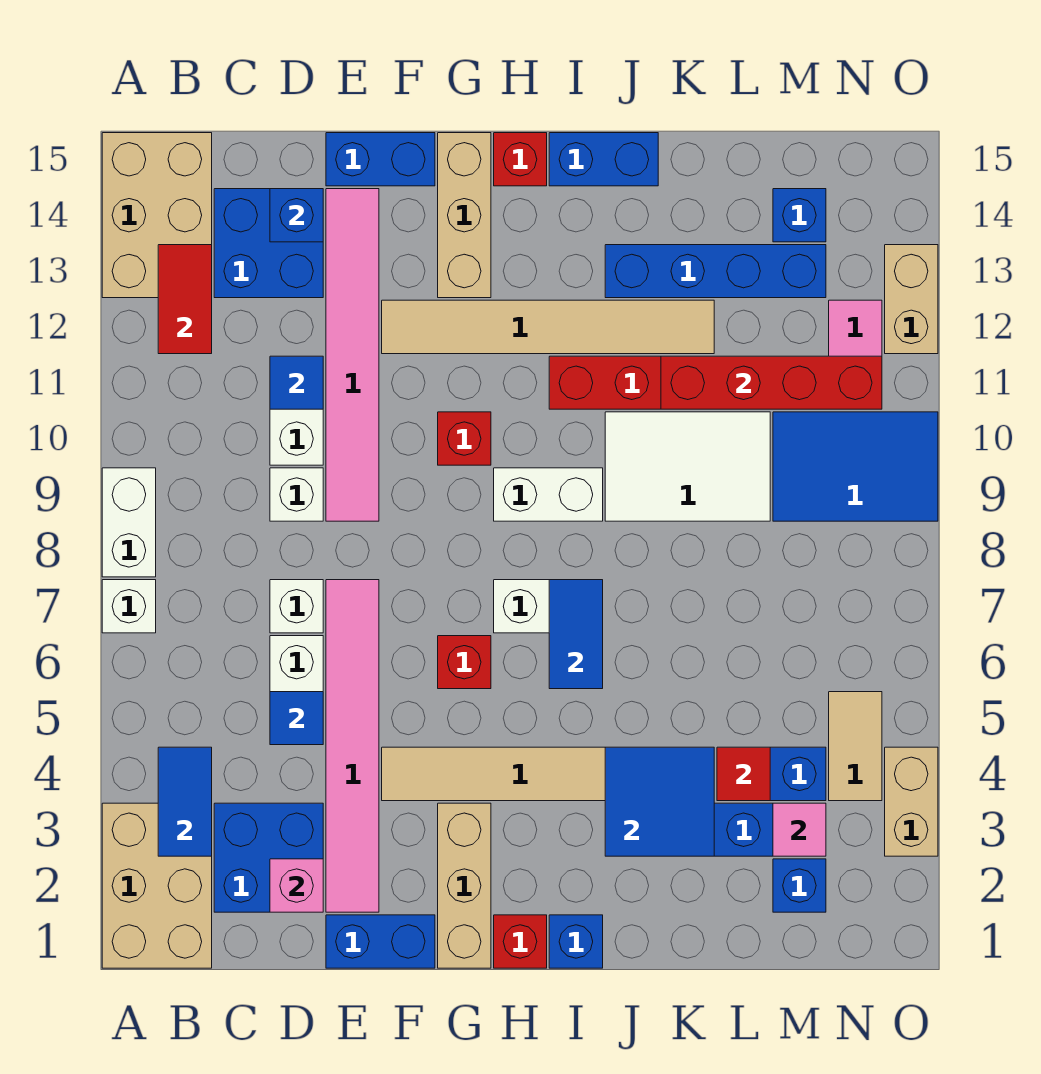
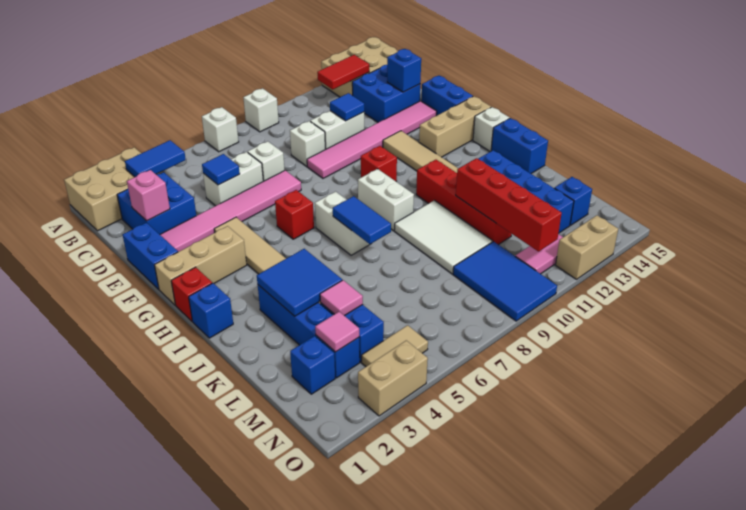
white 1x2 brick [102,468,156,577] -> white 1x1 brick [243,88,279,132]
red 1x1 brick [494,133,547,186] -> white 1x1 brick [473,107,510,151]
blue 1x2 tile [549,580,603,689] -> blue 1x2 tile turned to [333,196,391,244]
red 1x1 tile [717,747,770,801] -> pink 1x1 tile [320,280,363,316]

